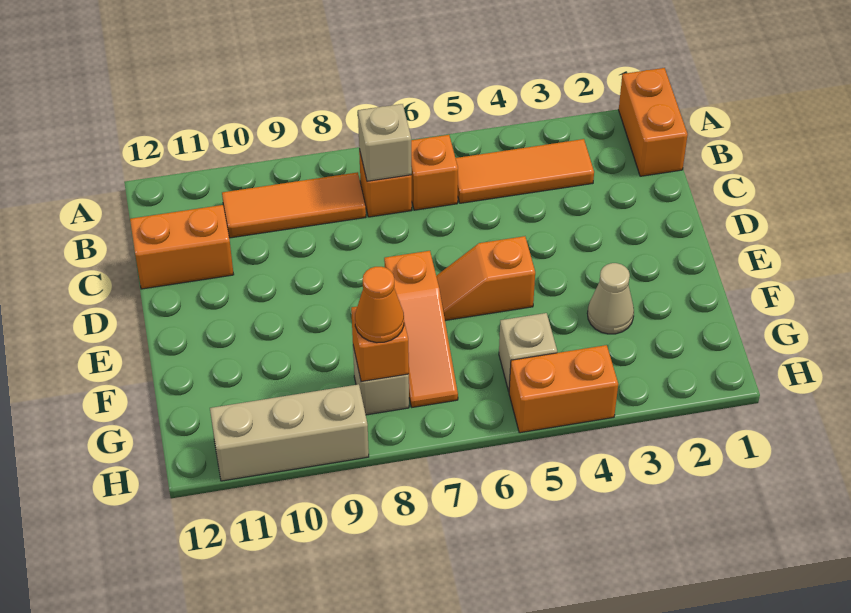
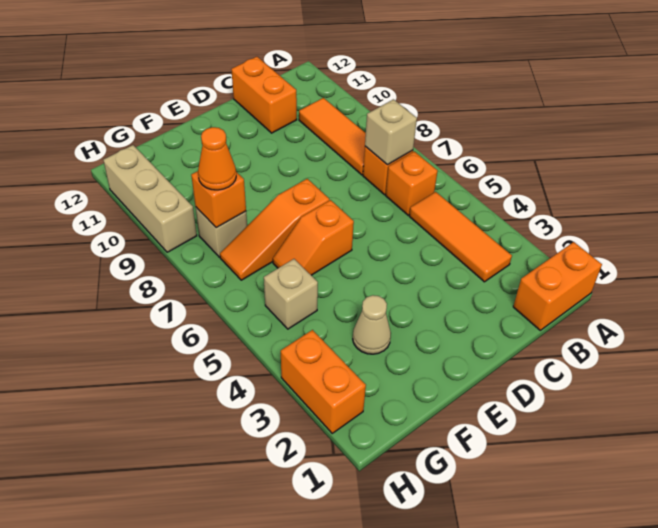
orange 1x2 slope [436,236,535,320] -> orange 1x2 slope turned to [273,200,354,275]
orange 1x2 brick [509,345,618,433] -> orange 1x2 brick moved to [281,330,366,433]

